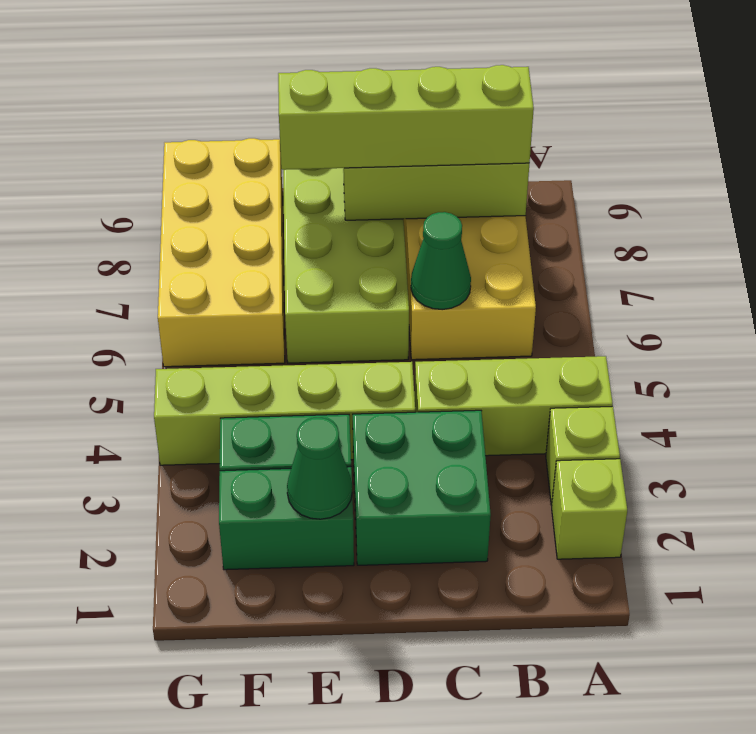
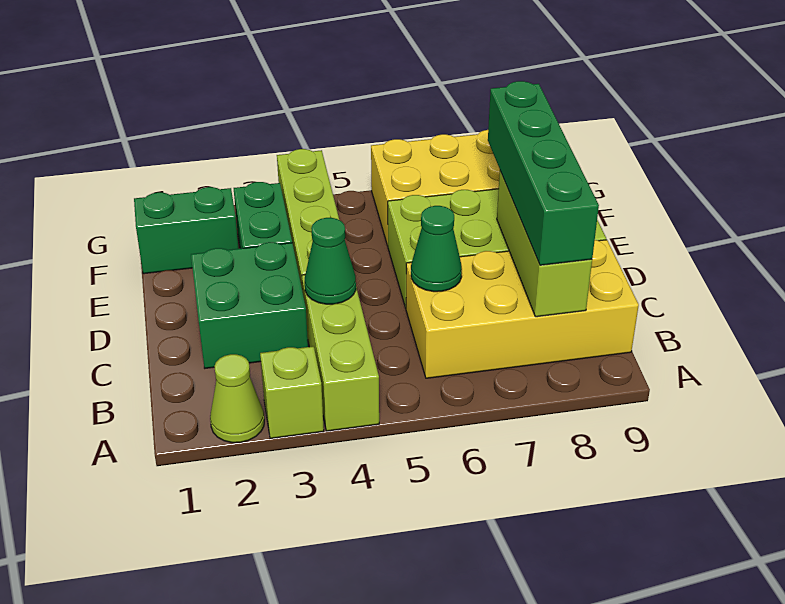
lime 1x1 brick [552,459,627,559] -> lime 1x1 cone [210,354,264,443]
lime 1x4 brick [278,65,534,170] -> green 1x4 brick [488,81,599,265]
green 1x2 brick [219,467,354,570] -> green 1x2 brick turned to [134,187,239,274]
green 1x1 cone [287,418,352,519] -> green 1x1 cone moved to [305,218,356,304]

